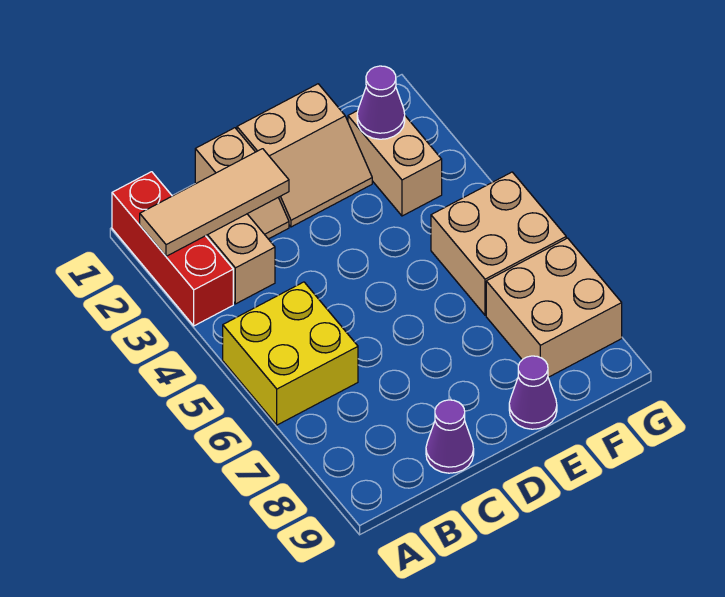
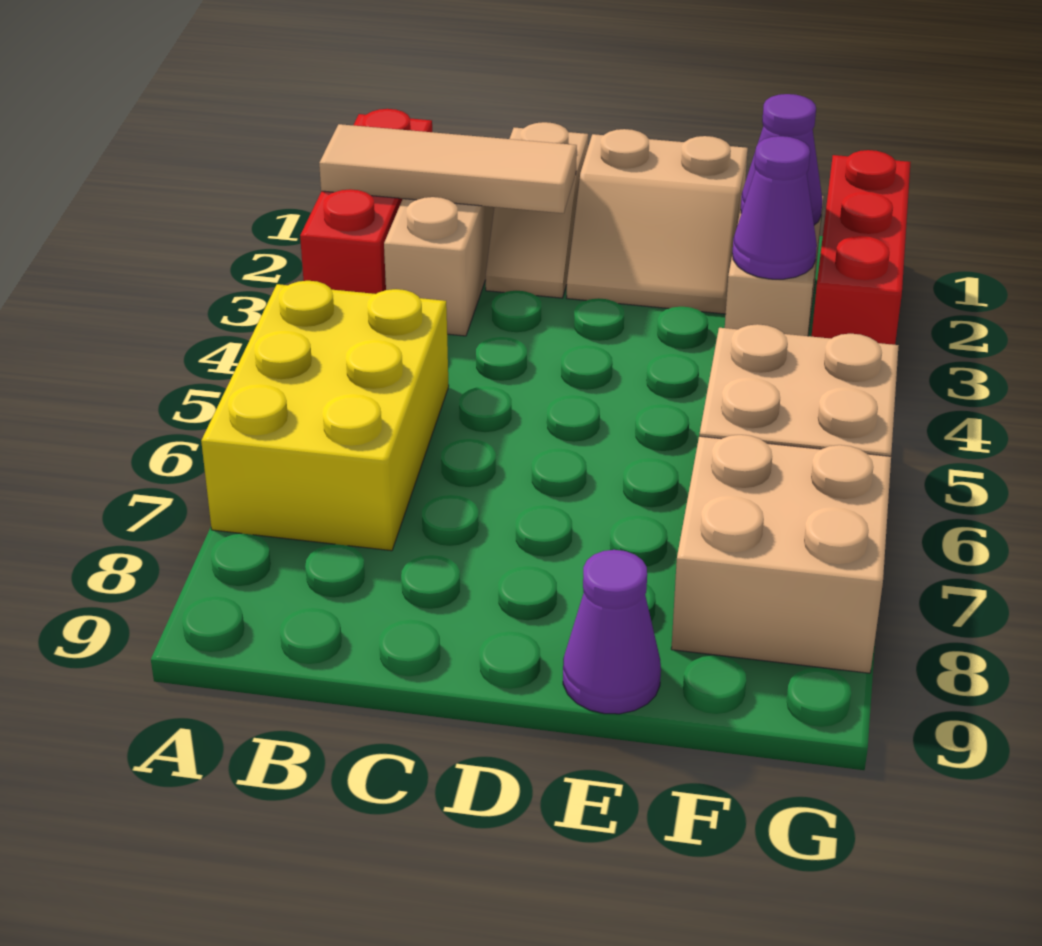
yellow 2x2 brick [223,282,358,425] -> yellow 2x3 brick [201,281,449,551]
purple 1x1 cone [426,400,474,473] -> purple 1x1 cone moved to [732,136,817,279]
none -> red 1x3 brick [812,150,911,345]

